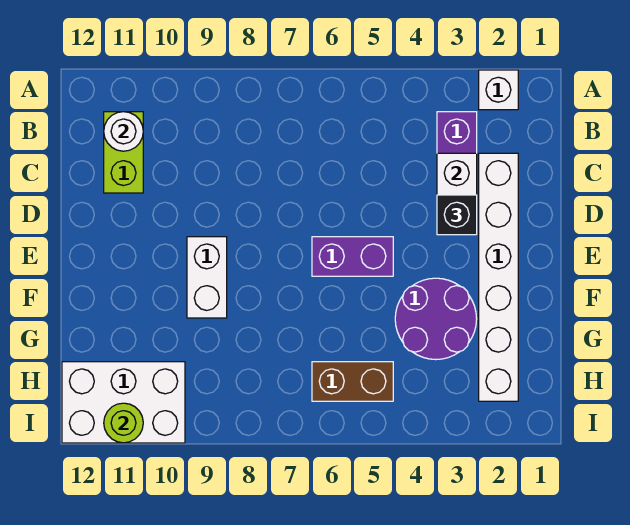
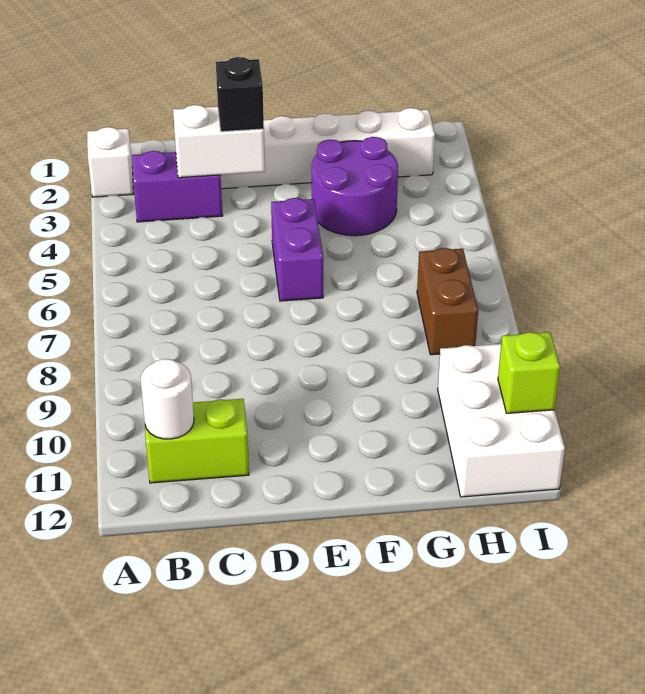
white 1x2 brick [187,237,227,318] -> none
brown 1x2 brick [312,362,393,401] -> brown 1x2 brick moved to [417,248,478,355]
lime 1x1 round brick [104,403,143,443] -> lime 1x1 brick [498,332,560,413]

